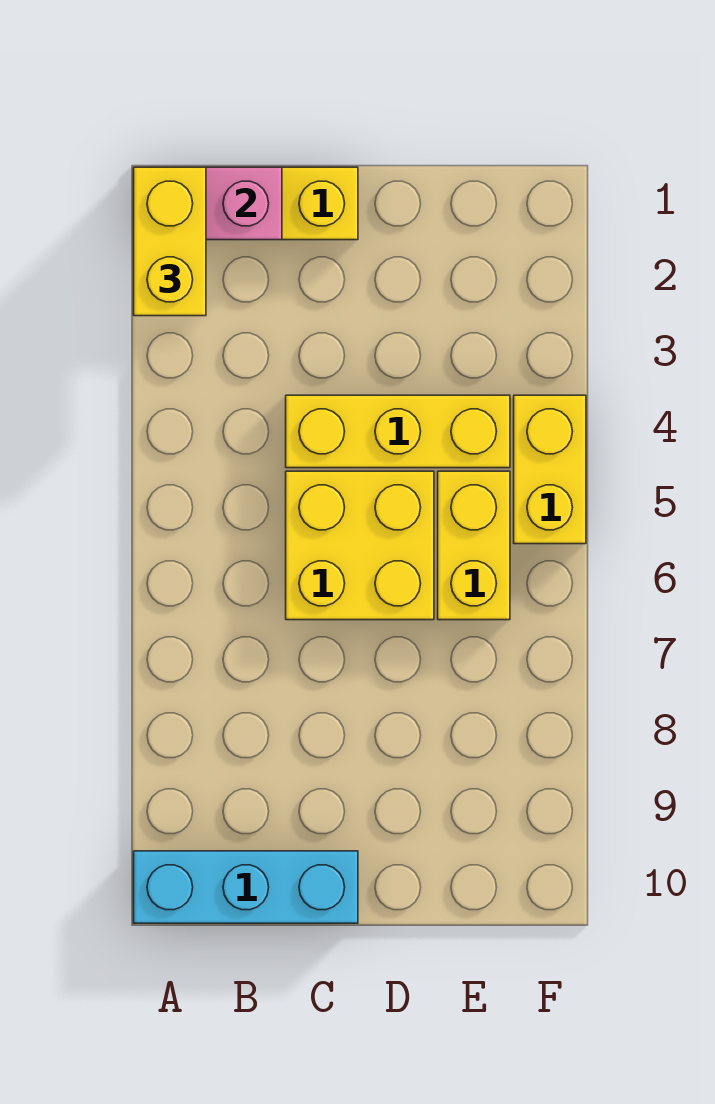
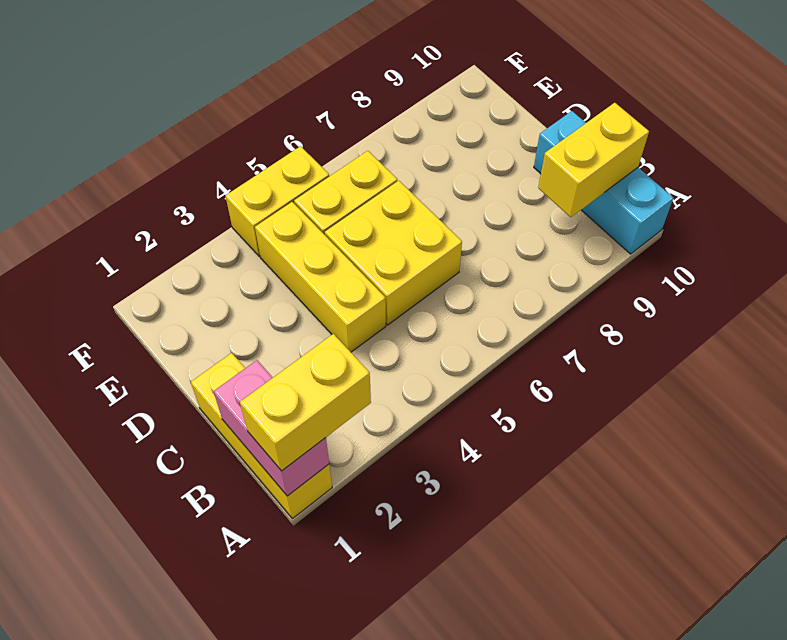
none -> yellow 1x2 brick [538,103,649,217]

